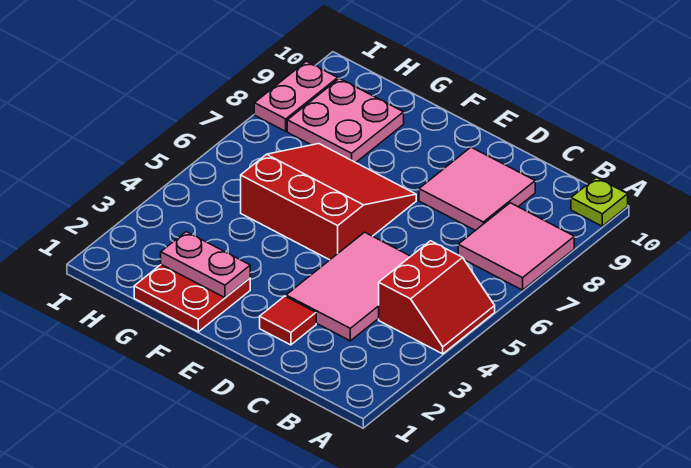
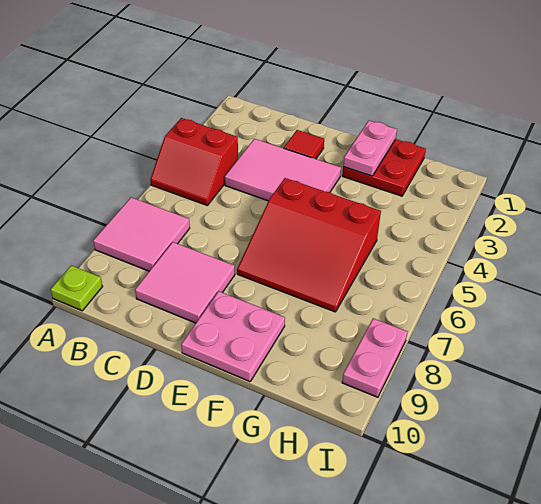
red 2x2 slope [379,241,495,354] -> red 2x2 slope turned to [150,118,238,206]
pink 2x3 tile [286,232,411,341] -> pink 2x3 tile turned to [225,139,341,201]
pink 1x2 plate [161,232,250,298] -> pink 1x2 plate turned to [343,121,397,176]
pink 2x2 plate [287,78,404,163] -> pink 2x2 plate moved to [181,291,285,382]

